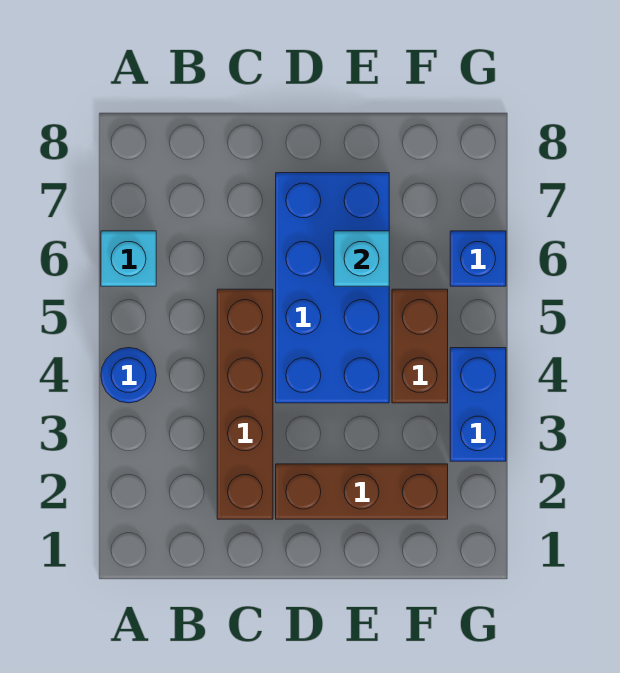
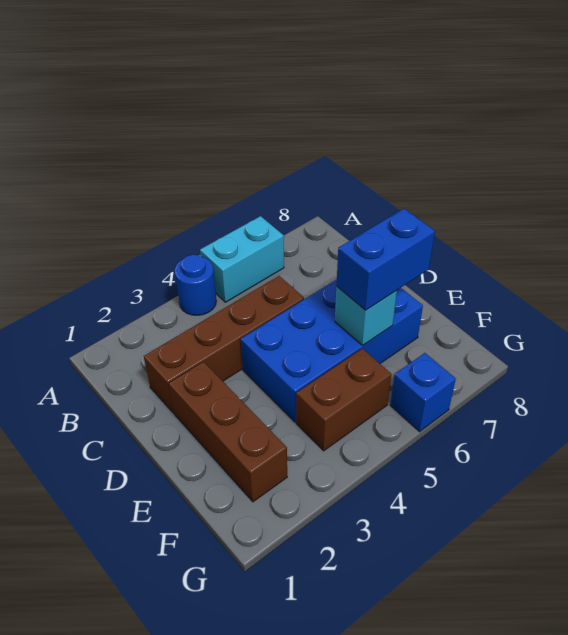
cyan 1x1 brick [101,231,156,286] -> cyan 1x2 brick [200,216,284,302]
blue 1x2 brick [450,348,506,461] -> blue 1x2 brick moved to [336,209,435,311]

